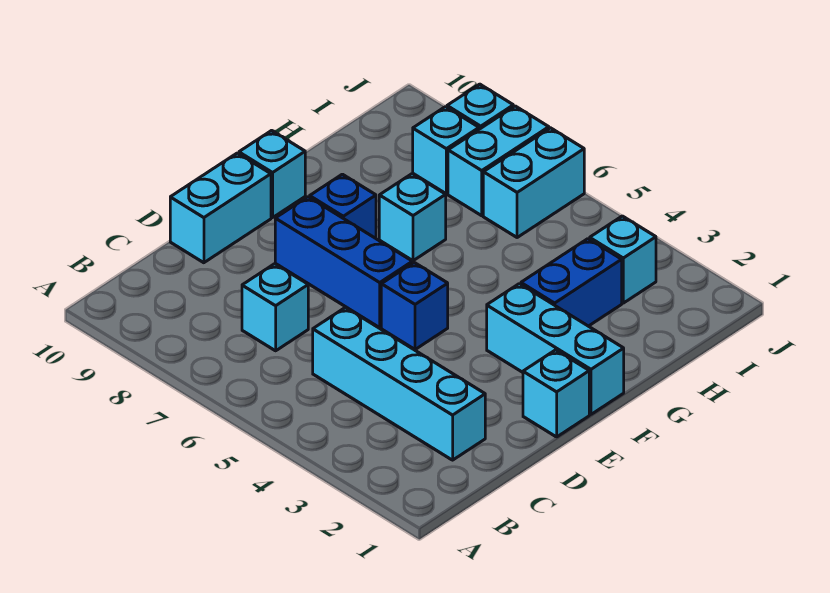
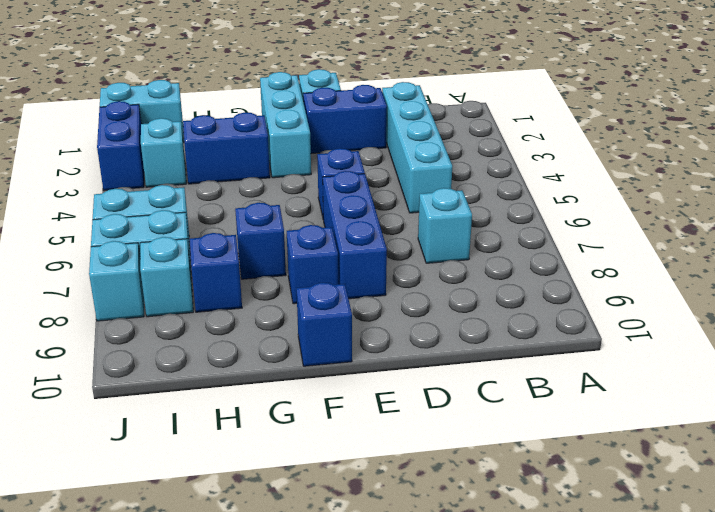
none -> blue 1x2 brick [303,85,387,153]
cyan 1x2 brick [170,153,271,263] -> cyan 1x2 brick moved to [100,80,184,143]
cyan 1x1 brick [239,131,305,218] -> blue 1x1 brick [296,283,352,366]
cyan 1x1 brick [379,174,446,261] -> blue 1x1 brick [235,203,286,279]
none -> blue 1x1 brick [190,233,242,312]
none -> blue 1x2 brick [97,101,144,191]

